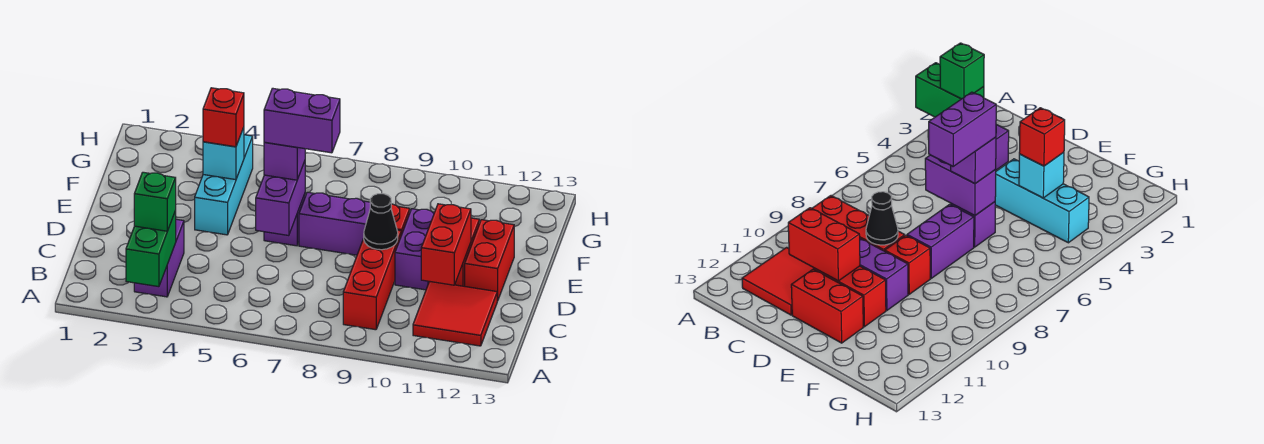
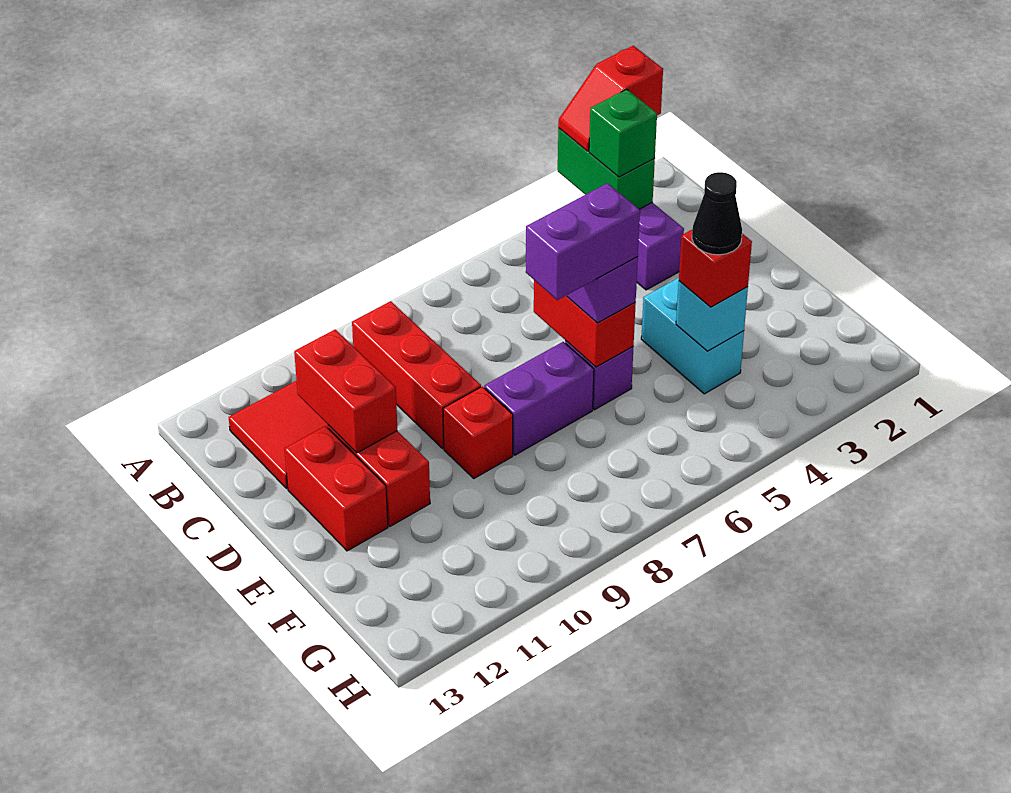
none -> red 1x2 slope [558,46,663,151]
purple 1x2 brick [256,161,305,236] -> red 1x2 brick [534,280,636,367]
black 1x1 cone [364,194,398,250] -> black 1x1 cone moved to [692,172,742,255]
purple 1x2 brick [395,209,434,290] -> none
cyan 1x3 brick [195,135,253,235] -> cyan 1x2 brick [641,278,744,394]

